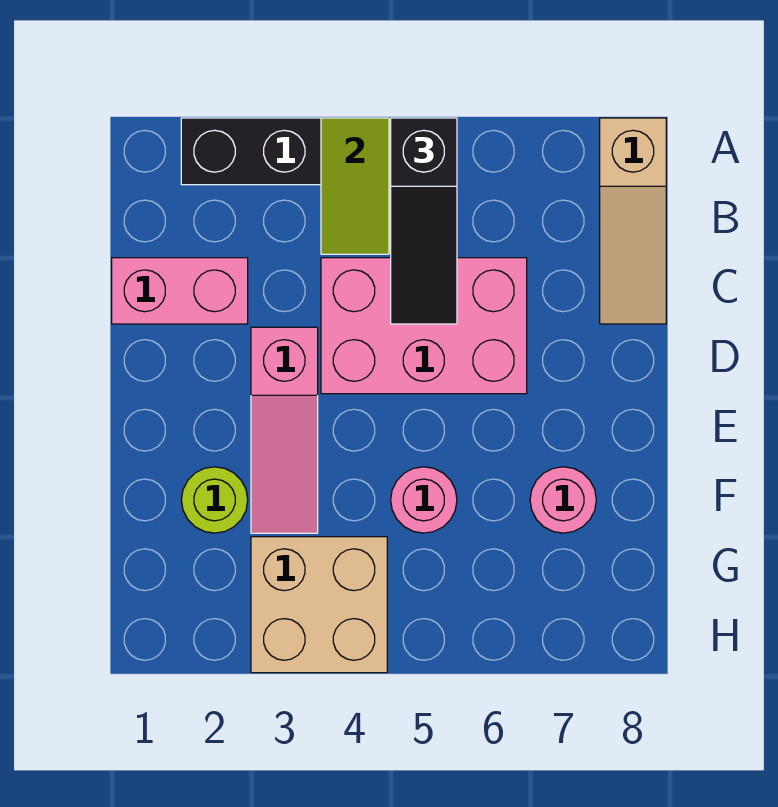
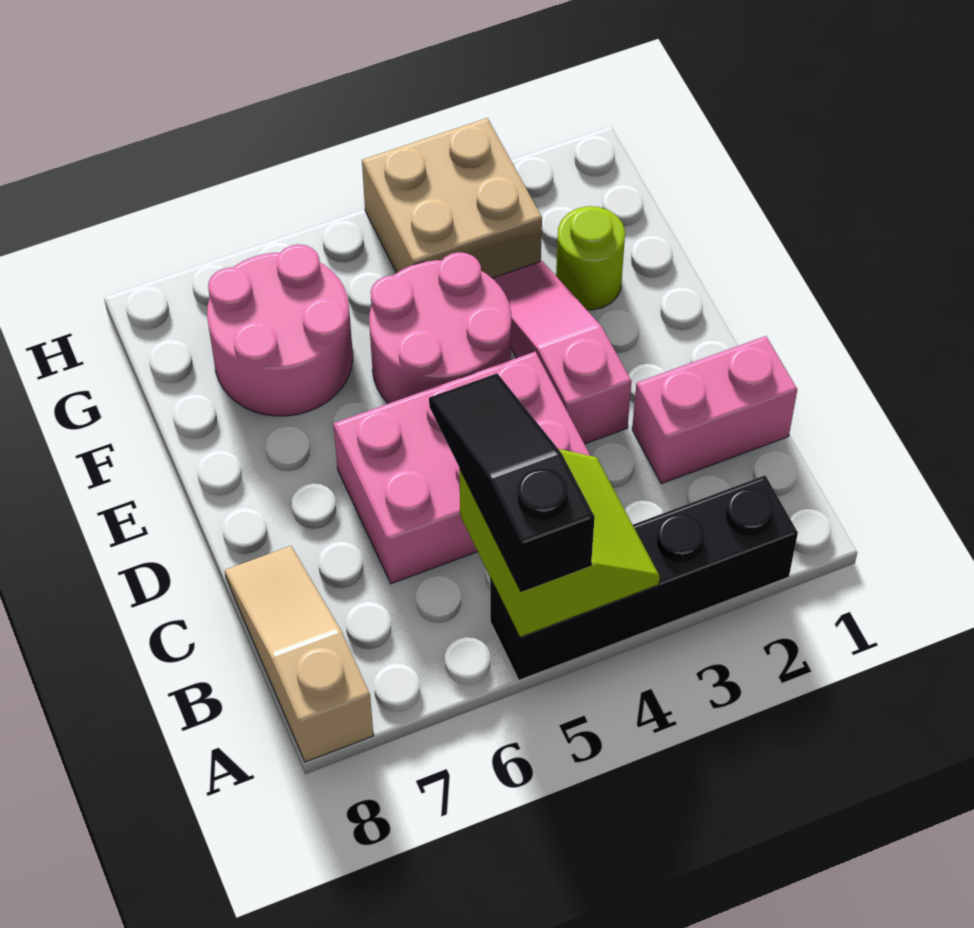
pink 1x1 round brick [391,467,457,533] -> pink 2x2 round brick [369,252,511,404]
pink 1x1 round brick [530,467,596,533] -> pink 2x2 round brick [207,244,353,416]

